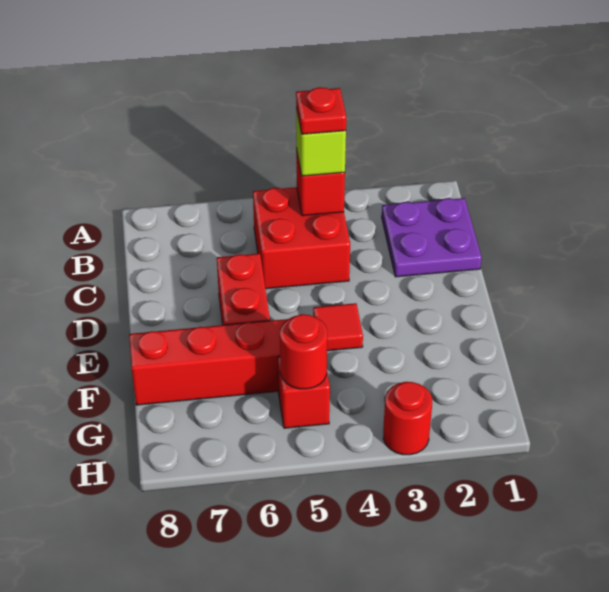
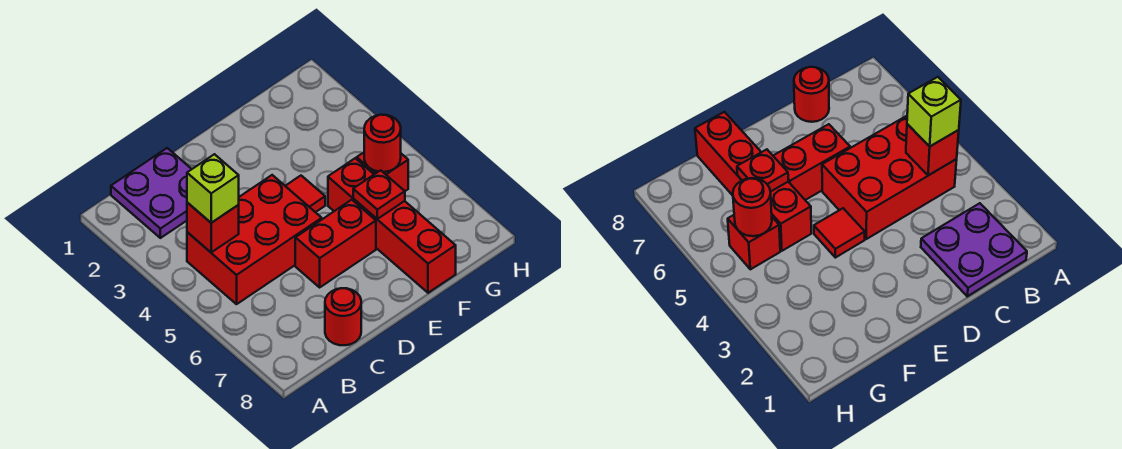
red 2x2 brick [253,187,350,289] -> red 2x3 brick [187,175,322,304]
red 1x1 plate [296,87,346,134] -> red 1x1 plate moved to [353,170,405,219]
red 1x1 round brick [383,382,432,455] -> red 1x1 round brick moved to [325,288,361,345]

